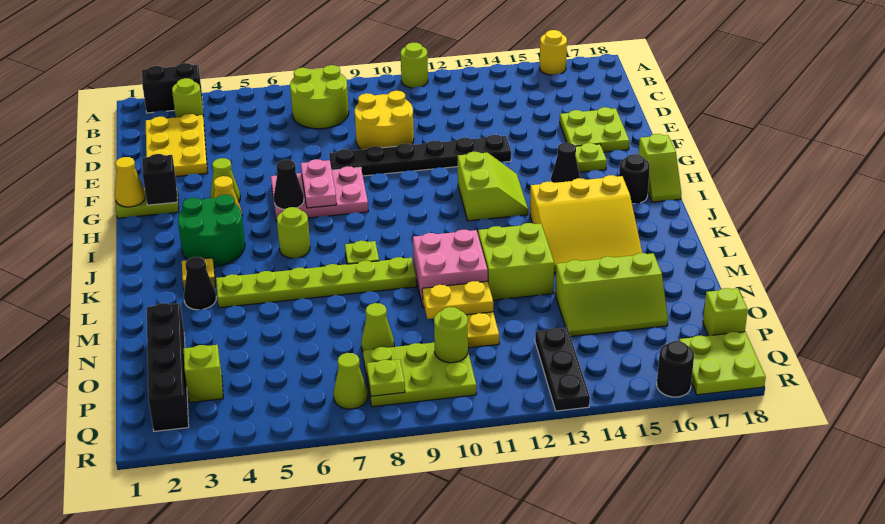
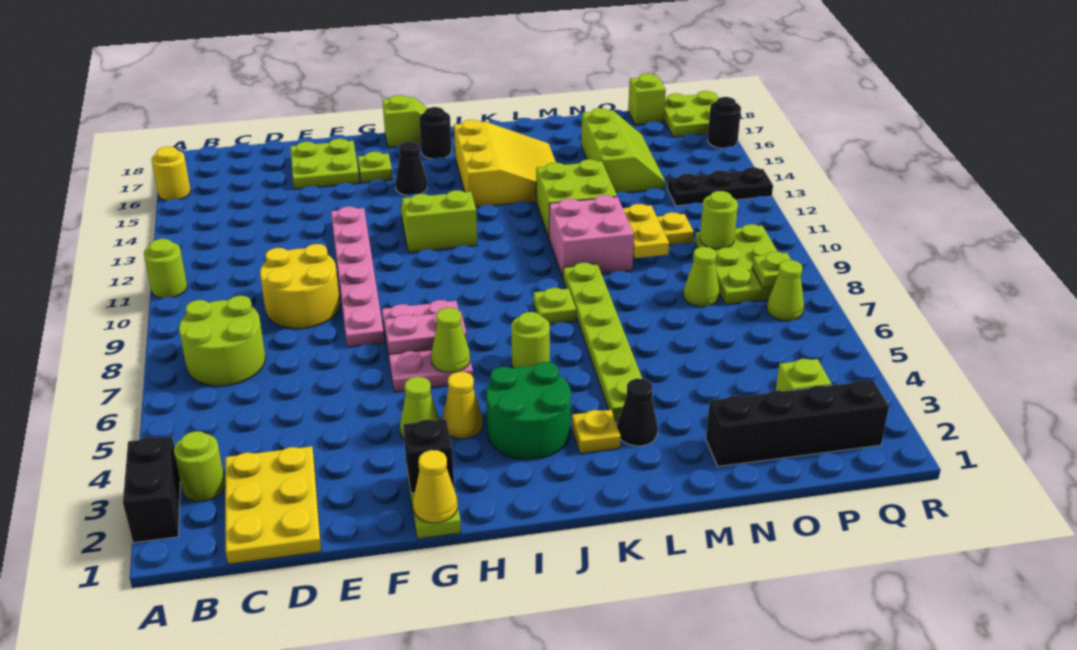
yellow 2x3 plate [146,114,207,177] -> yellow 2x3 plate turned to [225,446,321,564]
black 1x6 plate [329,135,511,176] -> pink 1x6 plate [331,206,384,347]
black 1x1 cone [273,160,304,210] -> lime 1x1 cone [431,308,470,373]

